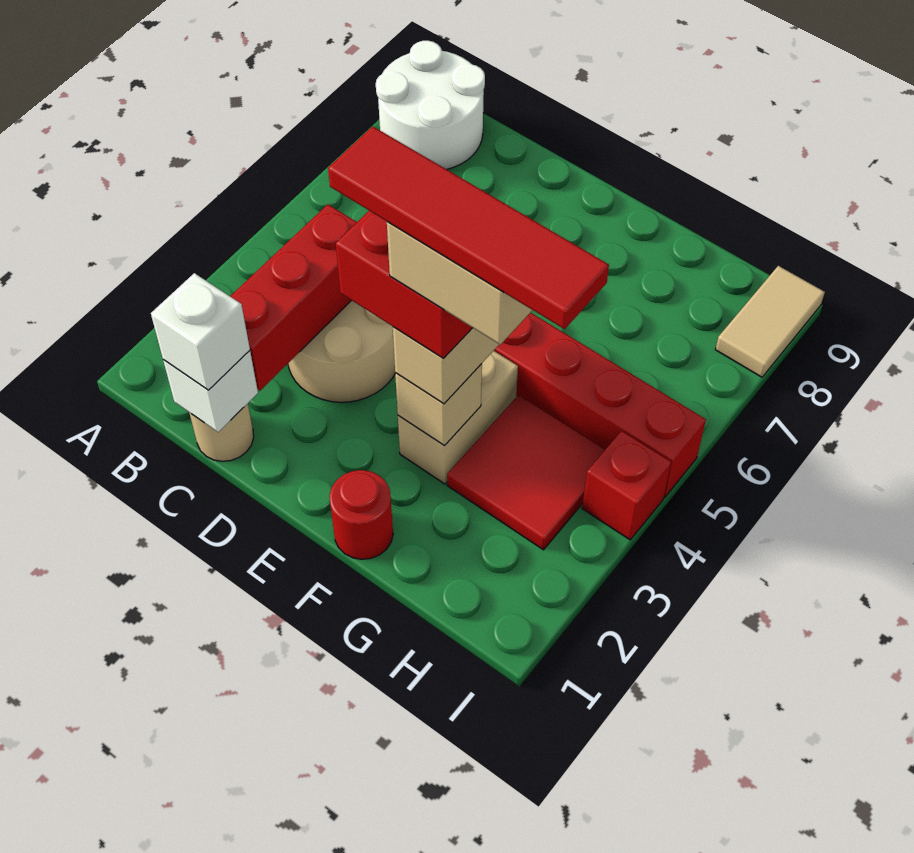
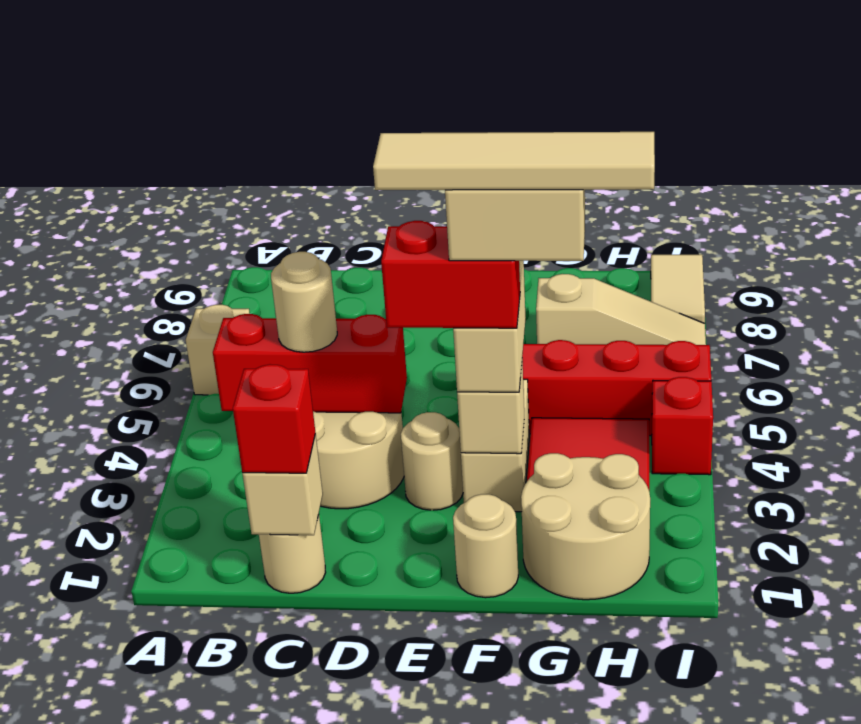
none -> tan 1x1 brick [186,305,250,395]
white 2x2 round brick [376,41,485,169] -> none
white 1x1 brick [163,351,258,432] -> tan 1x1 brick [242,434,323,535]
white 1x1 brick [151,273,250,390] -> red 1x1 brick [233,364,315,473]
red 1x3 brick [230,205,357,391] -> red 1x3 brick turned to [213,314,407,413]
none -> tan 1x1 round brick [271,252,337,352]
none -> tan 1x1 round brick [401,412,463,510]
red 1x4 tile [328,126,609,329] -> tan 1x4 tile [373,132,655,190]
red 1x1 round brick [329,470,393,559] -> tan 1x1 round brick [453,494,518,598]
none -> tan 2x2 round brick [521,453,650,600]
none -> tan 1x3 slope [536,274,706,345]

